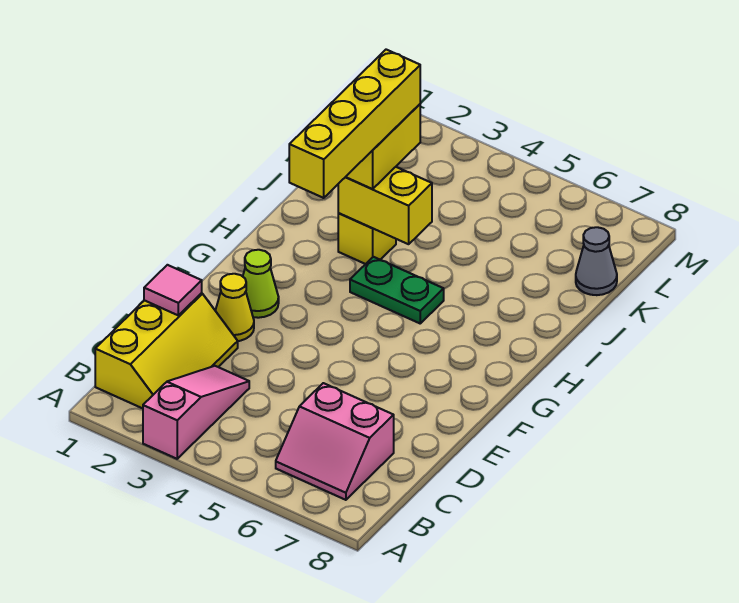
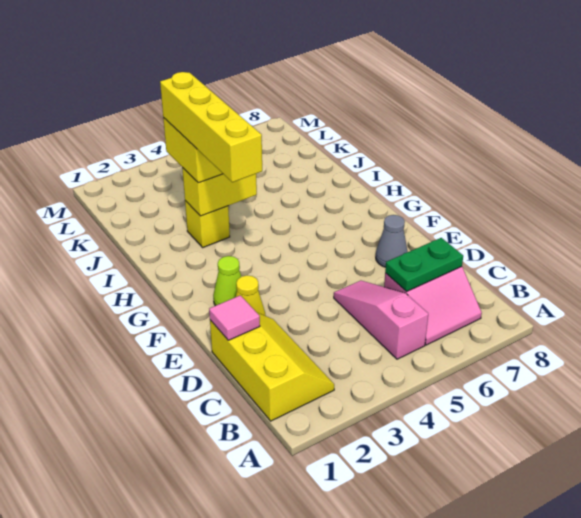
pink 1x3 slope [143,366,249,459] -> pink 1x3 slope moved to [334,281,428,359]
green 1x2 plate [350,257,444,323] -> green 1x2 plate moved to [385,238,463,292]
grey 1x1 cone [576,227,617,295] -> grey 1x1 cone moved to [376,215,408,267]

